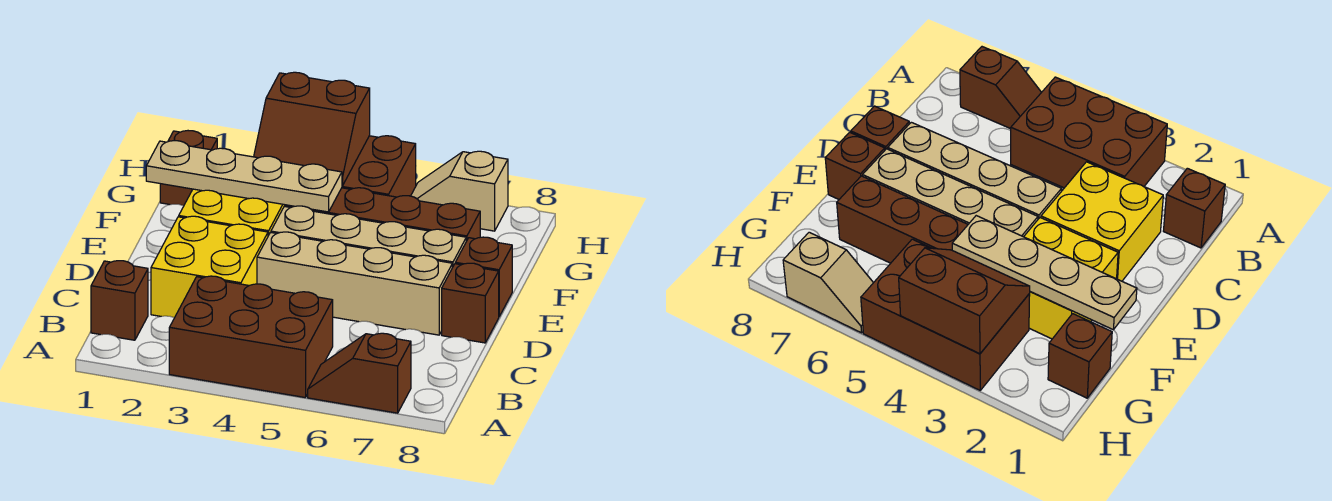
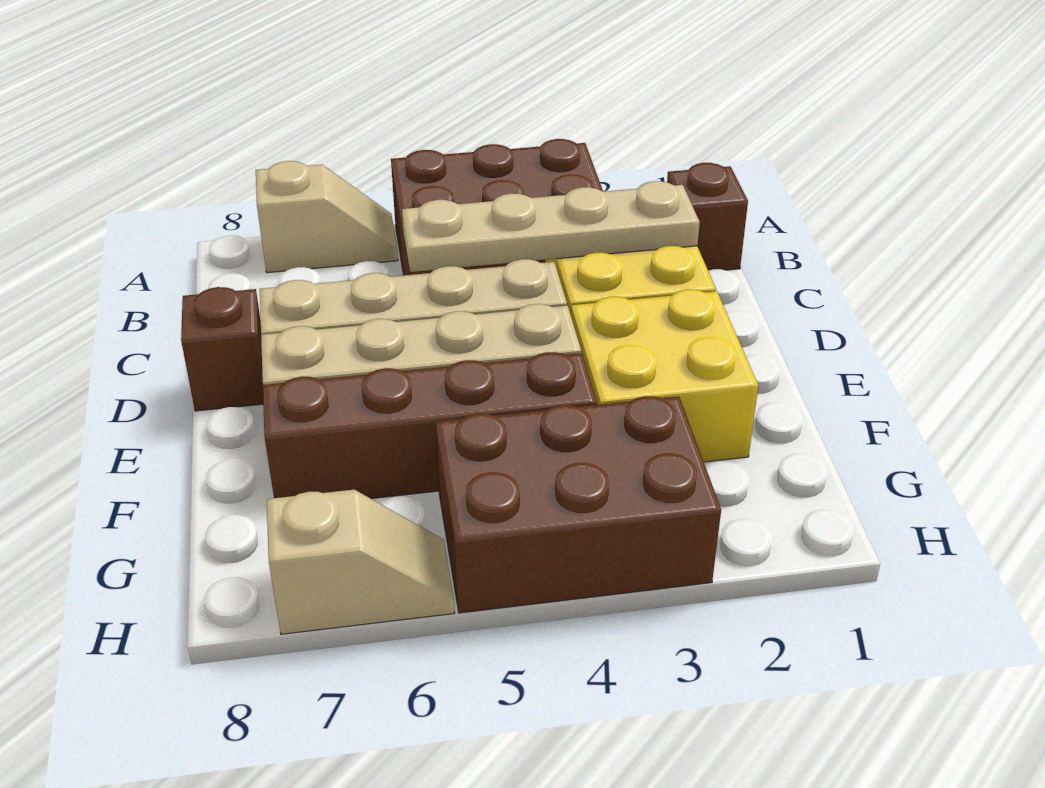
brown 1x2 slope [308,333,411,413] -> tan 1x2 slope [256,161,398,273]
brown 1x1 brick [455,237,512,316] -> none
tan 1x4 plate [146,140,342,212] -> tan 1x4 plate moved to [402,181,700,272]
brown 1x1 brick [160,131,217,206] -> none
brown 2x2 slope [254,72,370,186] -> none

